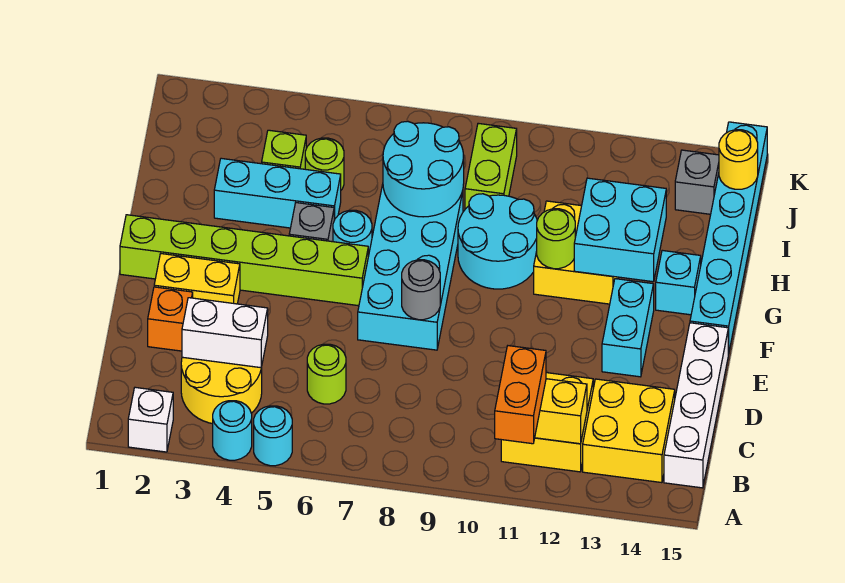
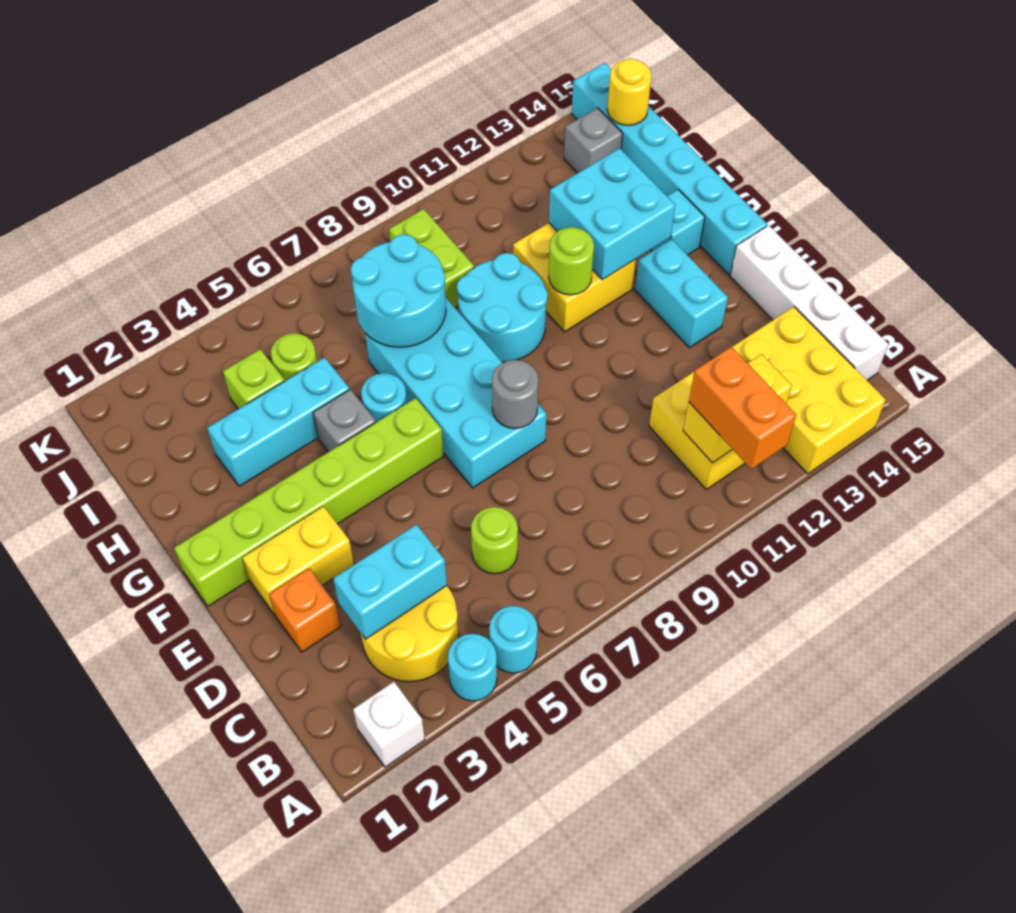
yellow 2x2 brick [583,379,675,483] -> yellow 2x3 brick [732,307,886,474]
white 1x2 brick [182,298,268,368] -> cyan 1x2 brick [333,525,447,639]

